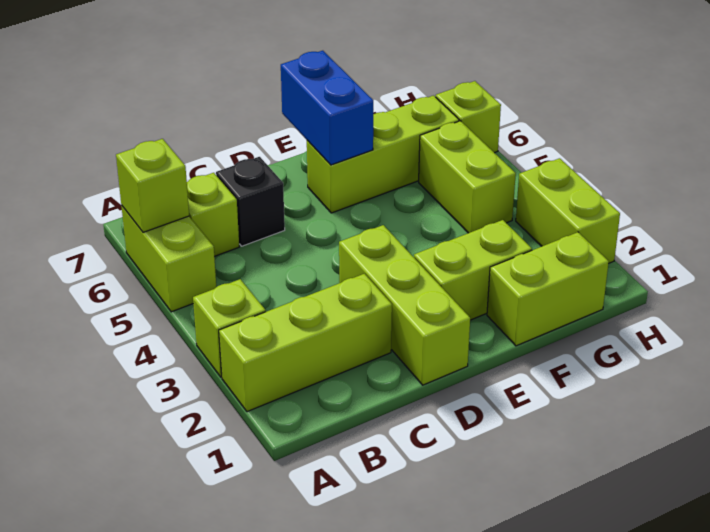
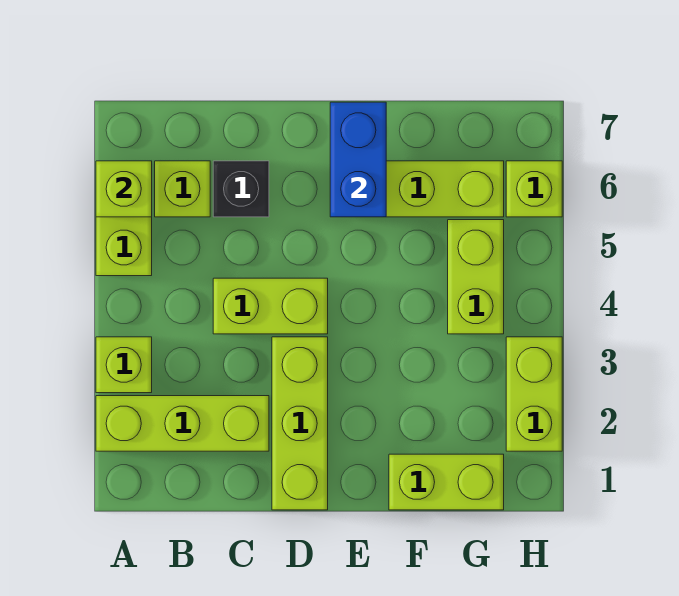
lime 1x2 brick [414,220,532,320] -> lime 1x2 brick moved to [213,278,328,334]

